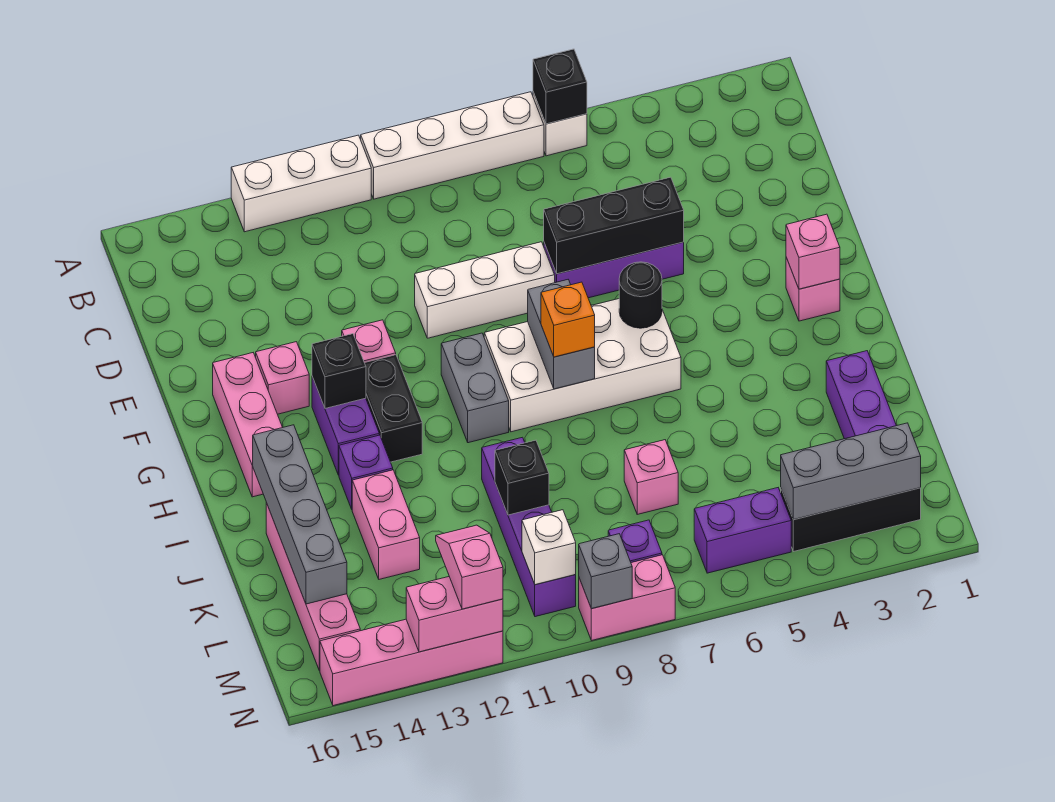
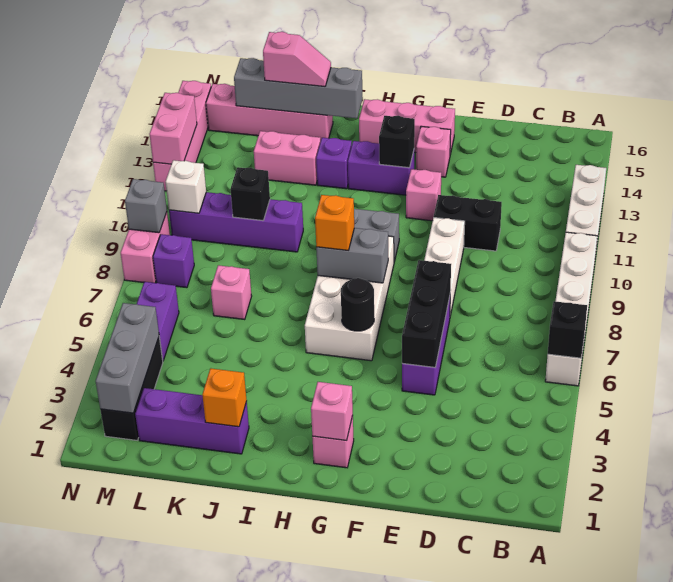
black 1x2 brick [365,355,422,462] -> black 1x2 brick moved to [434,195,502,251]
none -> orange 1x1 brick [202,368,247,427]
pink 1x2 slope [436,525,503,609] -> pink 1x2 slope moved to [263,32,331,87]

